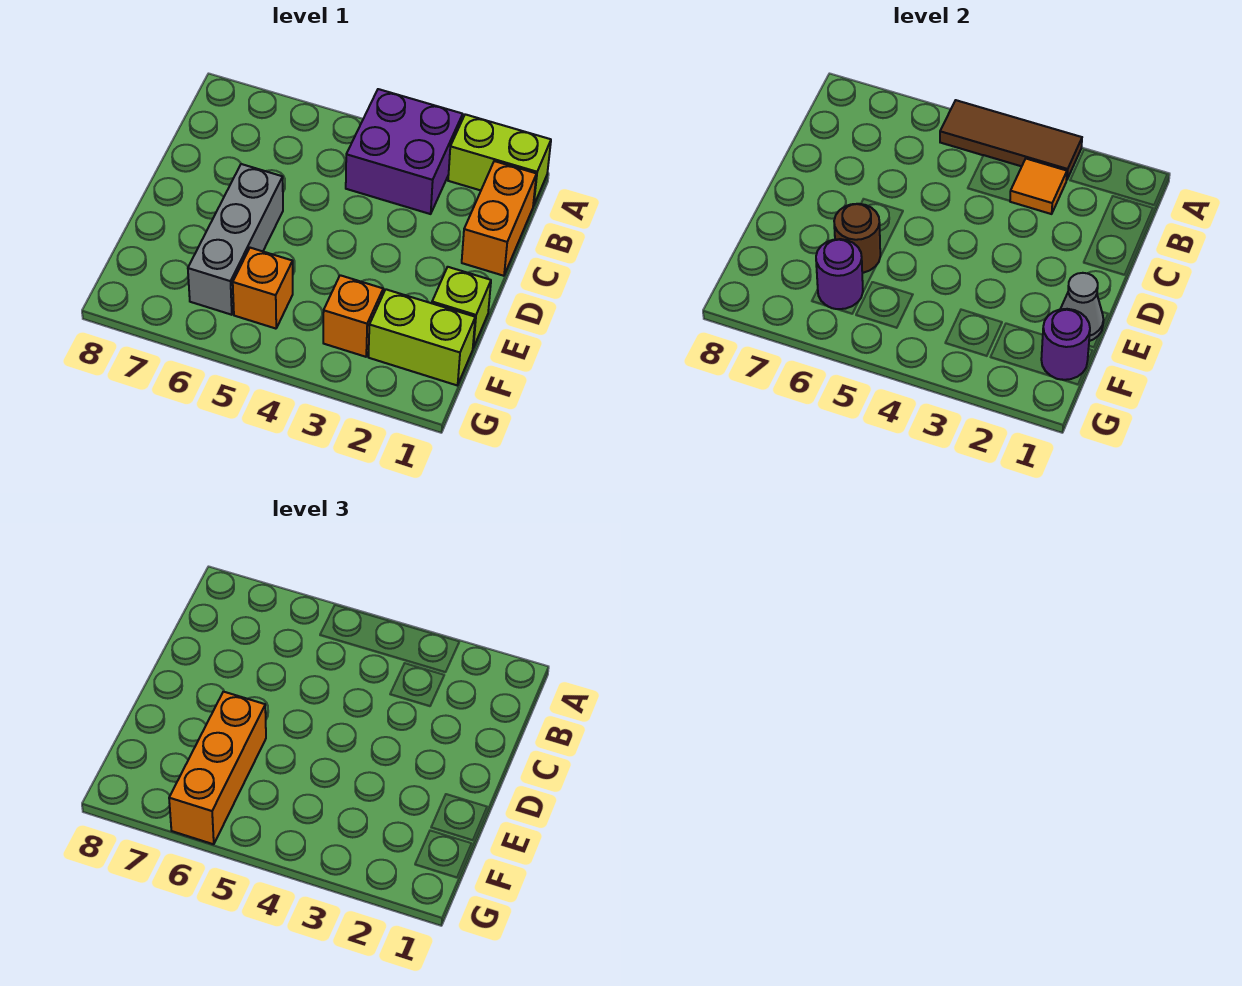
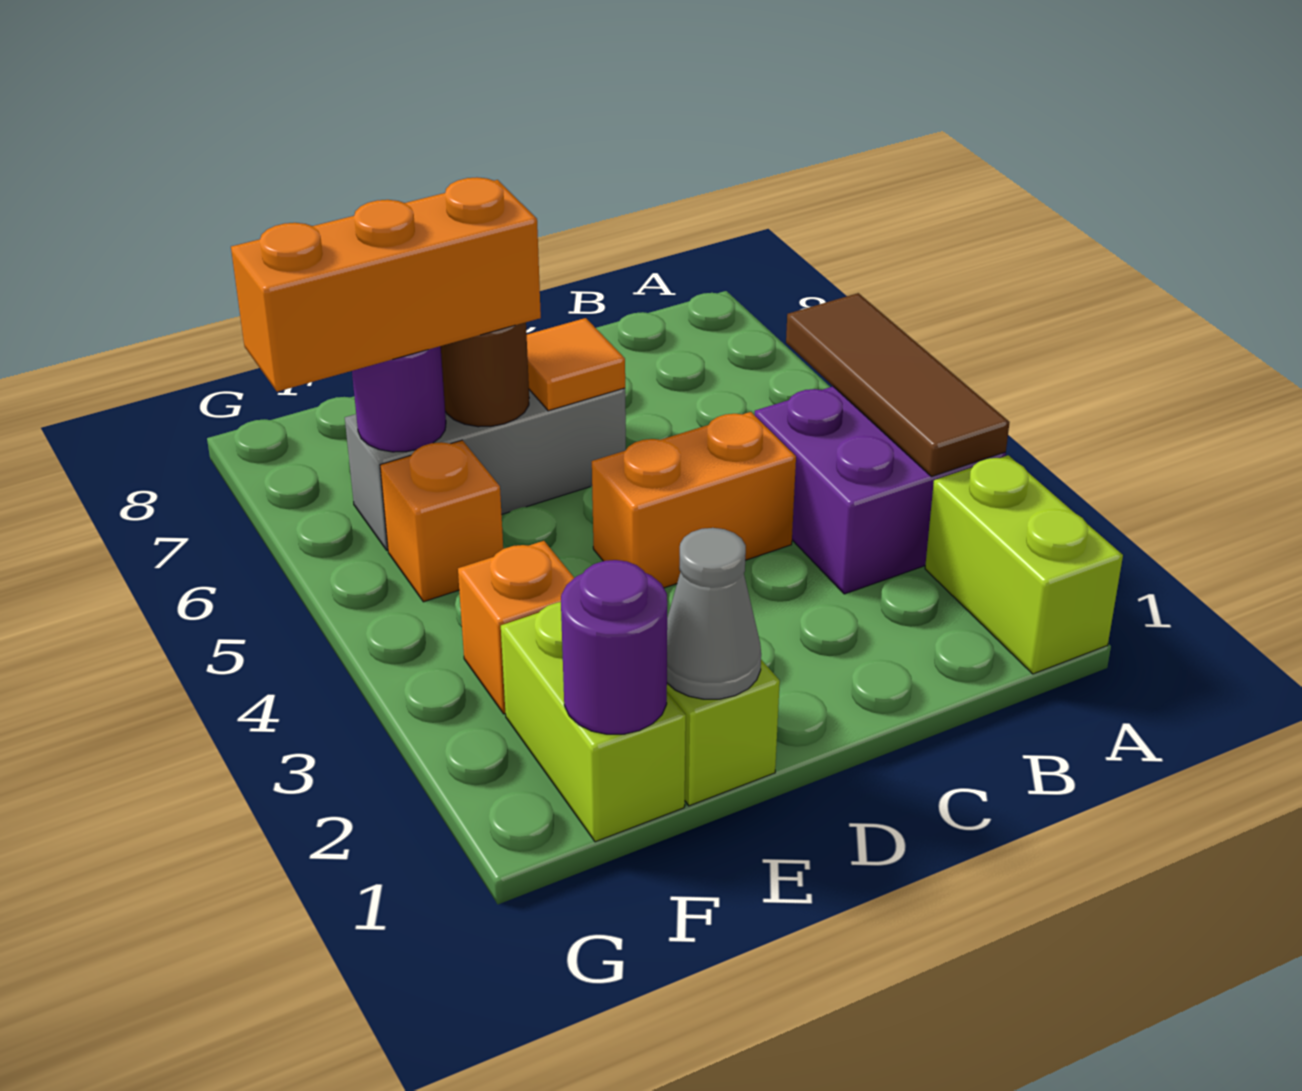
orange 1x2 brick [462,161,536,276] -> orange 1x2 brick moved to [592,412,796,588]
orange 1x1 tile [1010,159,1067,214] -> orange 1x1 tile moved to [527,318,625,411]

